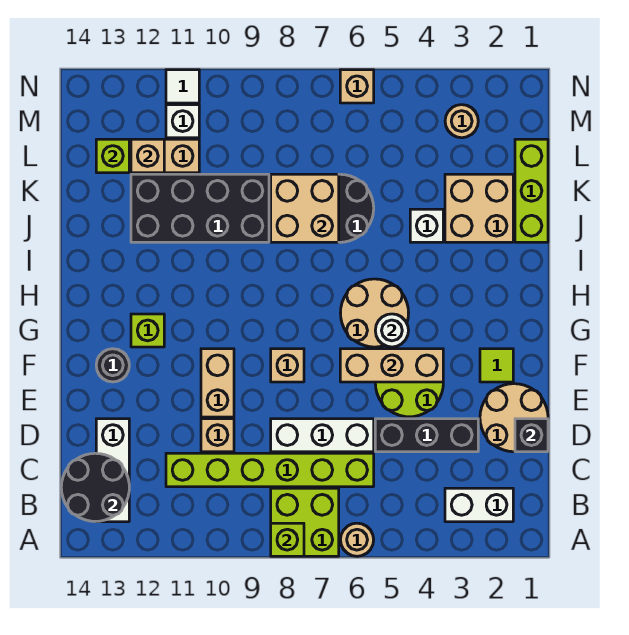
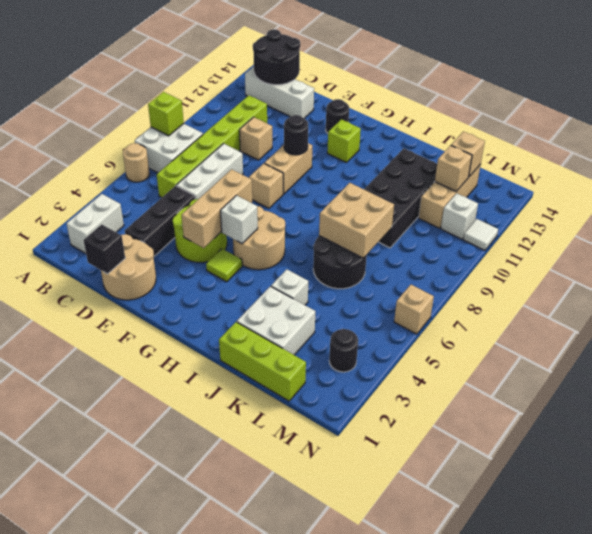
lime 2x2 brick [271,488,339,556] -> white 2x2 brick [135,124,203,173]
tan 1x2 brick [201,349,234,417] -> tan 1x2 brick turned to [264,143,312,194]
lime 1x1 tile [480,349,513,382] -> lime 1x1 tile moved to [206,249,242,282]
none -> black 1x1 round brick [284,115,308,155]
white 1x1 round brick [375,314,409,347] -> white 1x1 brick [220,195,258,243]
tan 2x2 brick [445,174,513,242] -> white 2x2 brick [237,286,315,355]
lime 1x1 brick [96,139,129,173] -> tan 1x1 brick [451,132,485,177]
tan 1x1 round brick [445,105,478,138] -> black 1x1 round brick [329,329,358,372]

